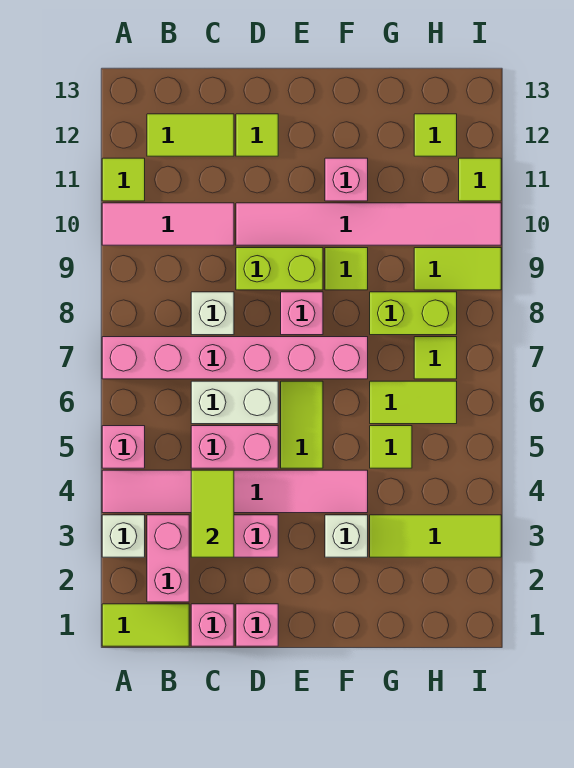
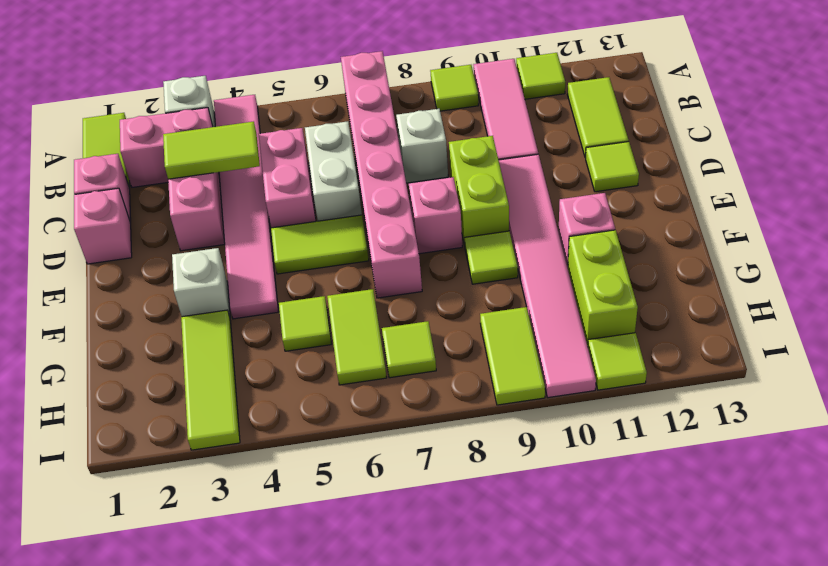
pink 1x1 brick [102,426,145,468] -> none
lime 1x2 brick [370,292,457,335] -> lime 1x2 brick moved to [568,230,638,346]
lime 1x1 tile [414,114,457,156] -> lime 1x1 tile moved to [430,65,478,111]

